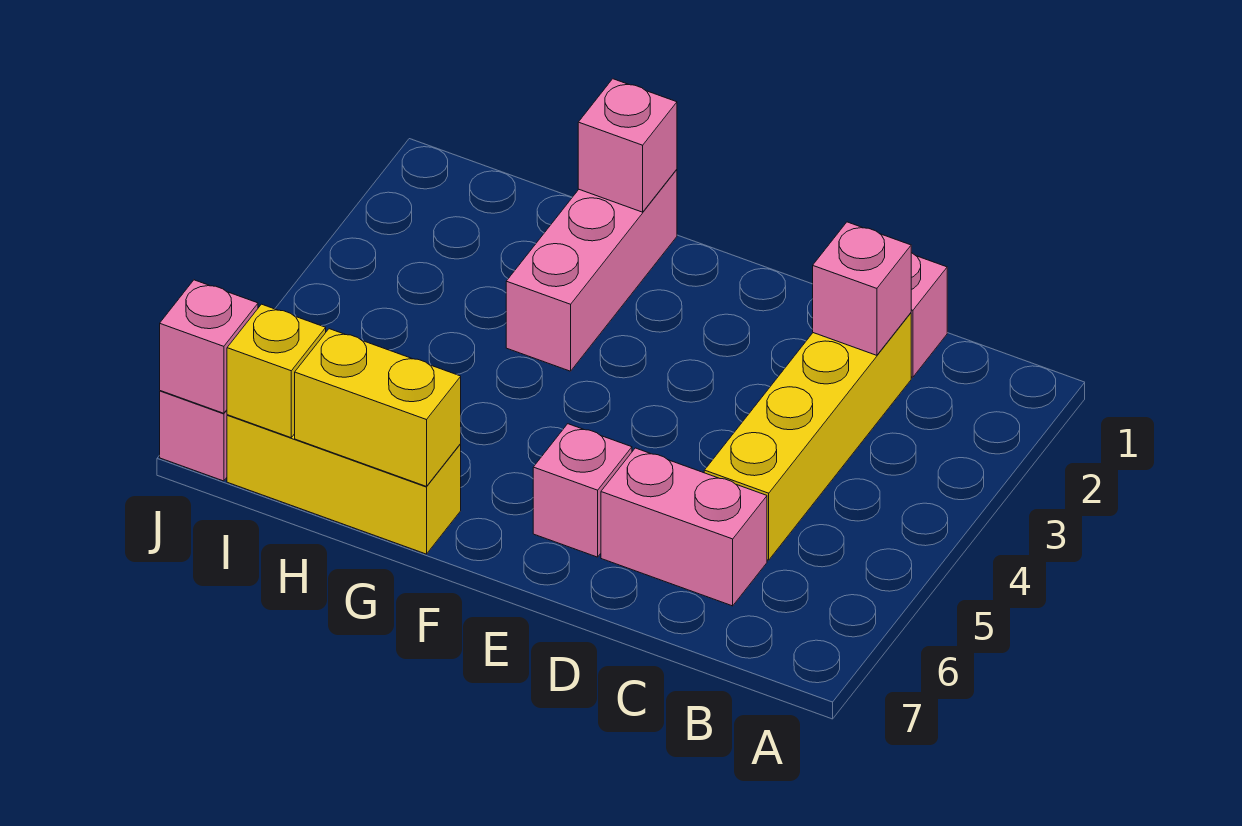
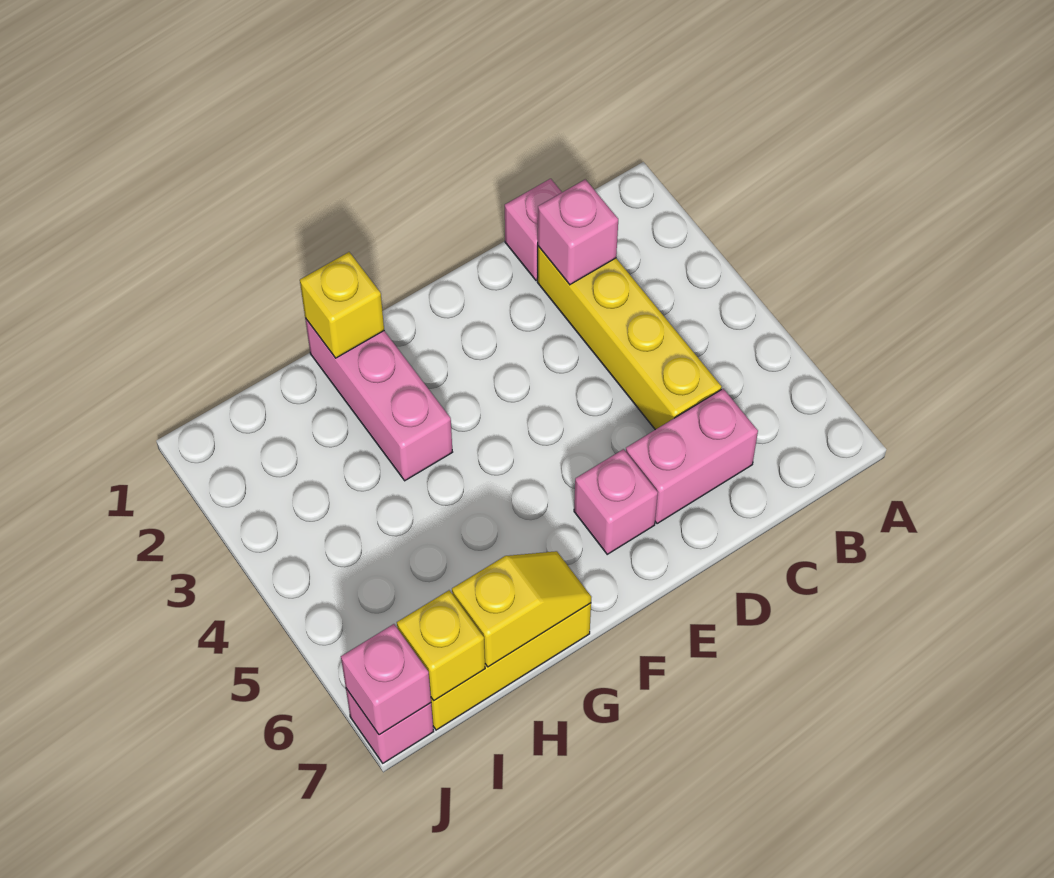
pink 1x1 brick [578,79,677,212] -> yellow 1x1 brick [300,252,384,358]
yellow 1x2 brick [295,329,461,486] -> yellow 1x2 slope [452,551,591,667]

